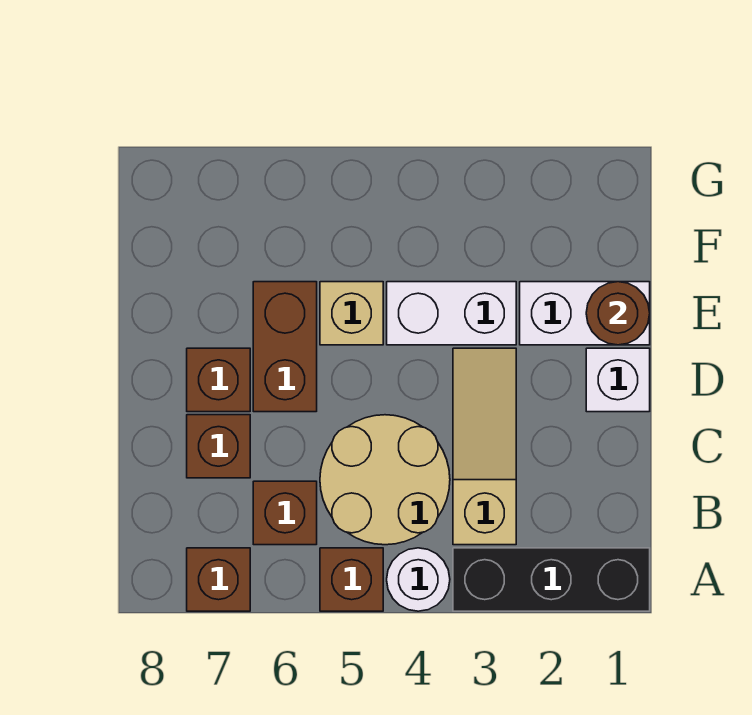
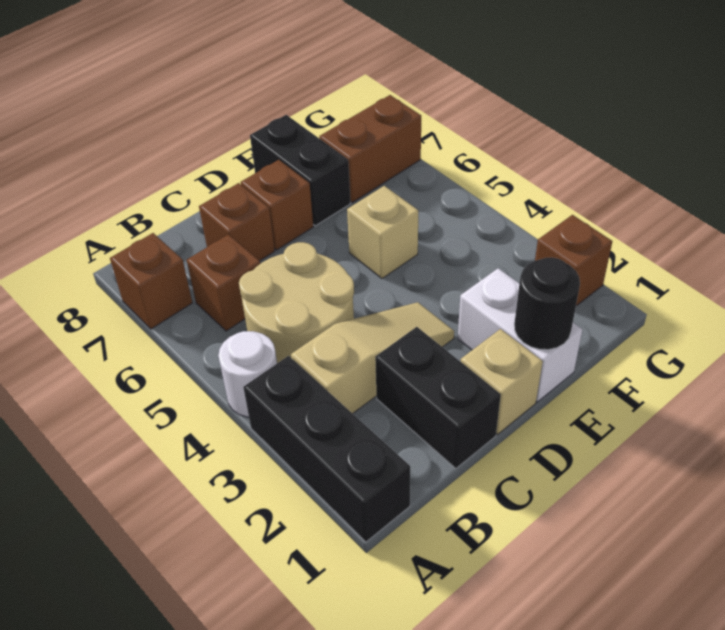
brown 1x1 brick [320,548,383,611] -> brown 1x1 brick moved to [535,215,612,306]
none -> black 1x2 brick [375,327,501,468]
white 1x1 brick [586,348,650,412] -> tan 1x1 brick [461,329,543,434]
brown 1x2 brick [253,282,317,412] -> brown 1x2 brick moved to [319,95,421,202]
brown 1x1 round brick [586,282,650,345] -> black 1x1 round brick [514,257,580,350]
white 1x2 brick [387,282,516,345] -> none
none -> black 1x2 brick [250,115,351,226]

